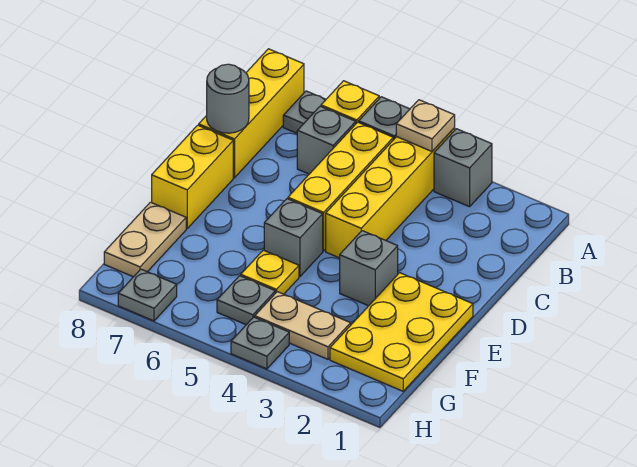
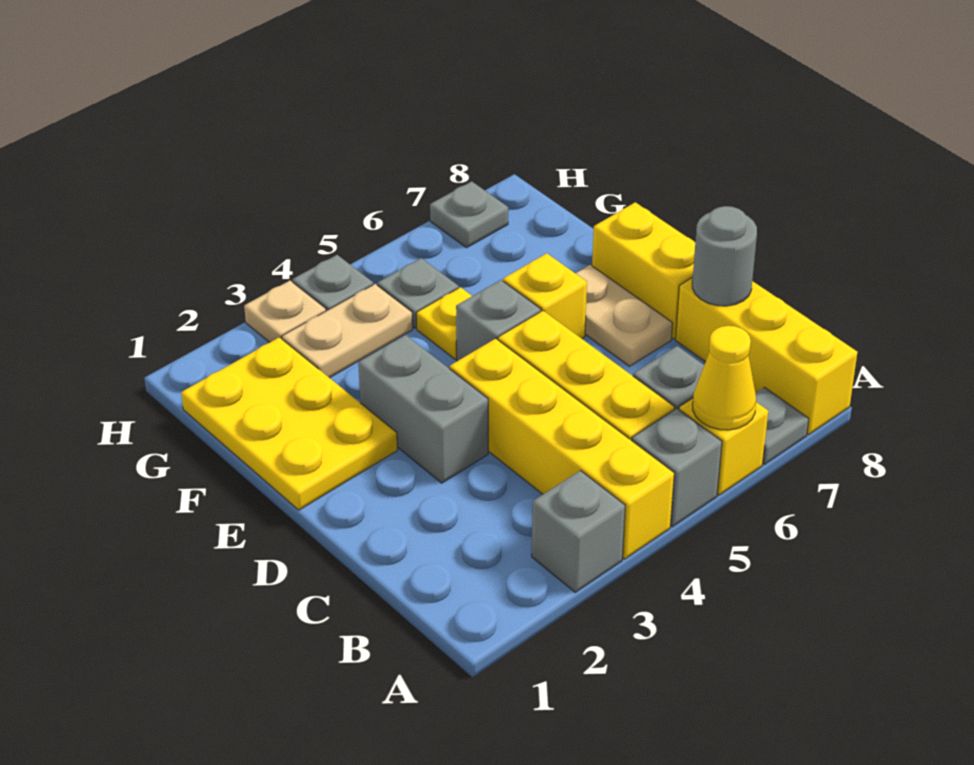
tan 1x1 plate [396,100,455,151] -> tan 1x1 plate moved to [244,281,326,342]
none -> yellow 1x1 cone [693,326,756,430]
grey 1x1 brick [340,231,398,306] -> grey 1x2 brick [358,335,488,483]
none -> yellow 1x1 brick [503,253,587,339]
tan 1x2 plate [104,202,186,277] -> tan 1x2 plate moved to [576,265,673,366]

